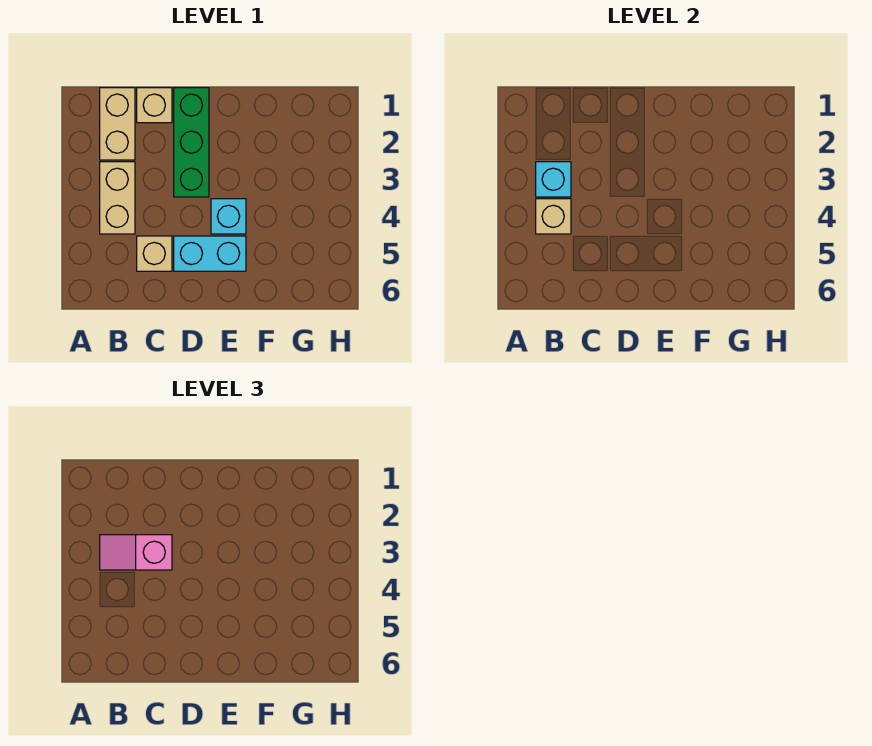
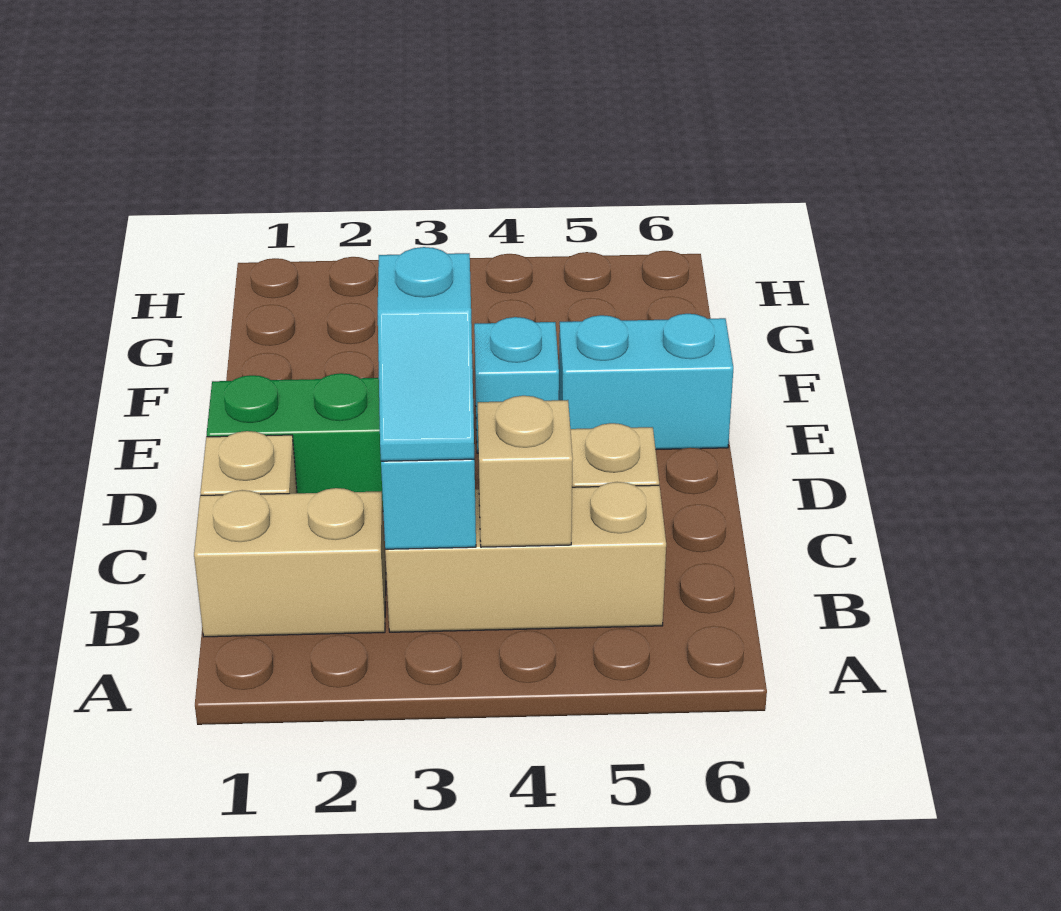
tan 1x2 brick [100,162,135,234] -> tan 1x3 brick [385,482,666,632]
pink 1x2 slope [100,535,172,570] -> cyan 1x2 slope [378,247,474,461]
cyan 1x2 brick [174,236,246,271] -> cyan 1x2 brick turned to [559,314,733,450]

